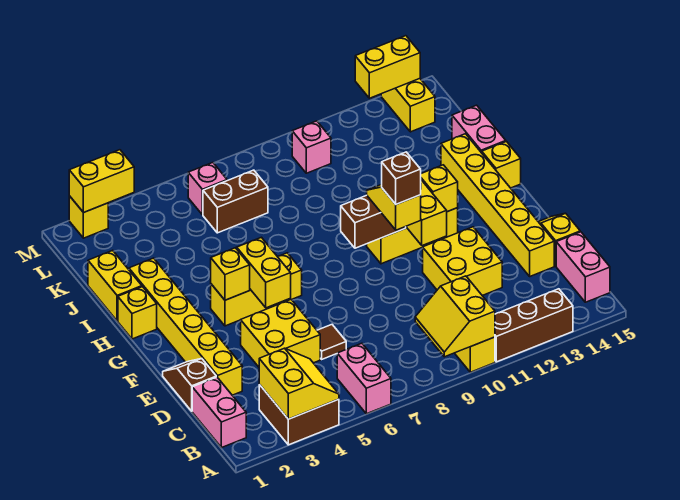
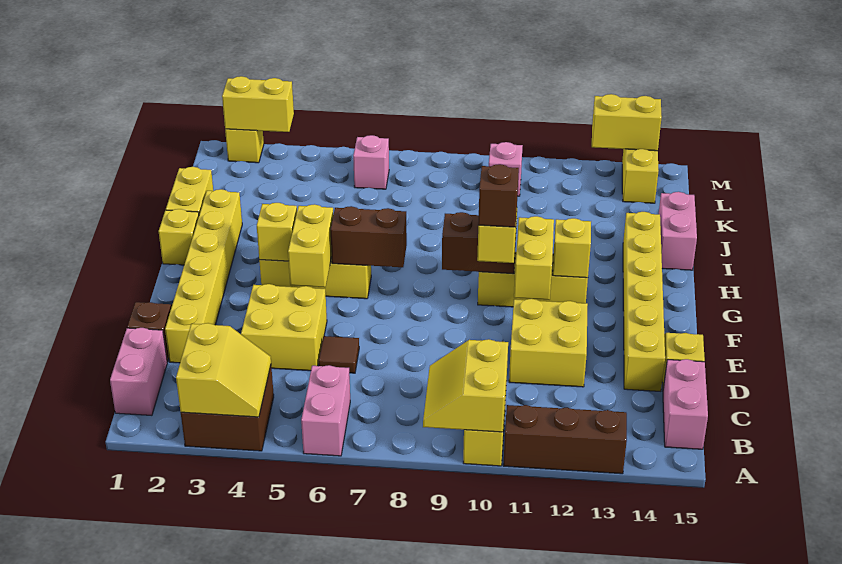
yellow 1x1 brick [482,142,521,188] -> none
brown 1x2 brick [203,170,268,233] -> brown 1x2 brick moved to [330,206,407,267]

